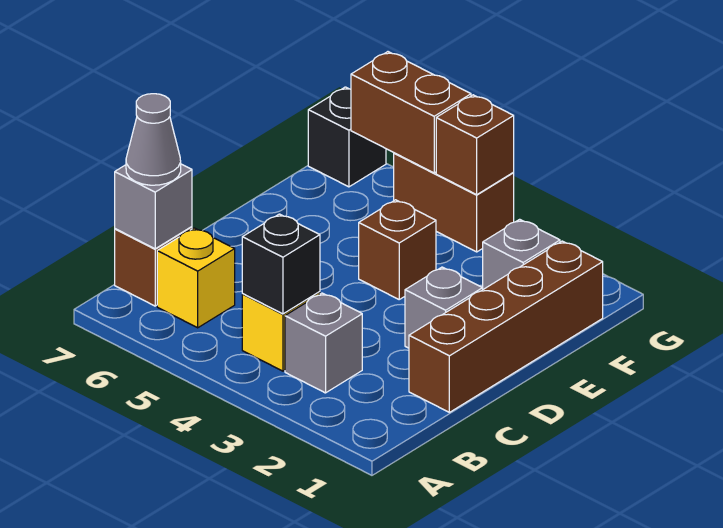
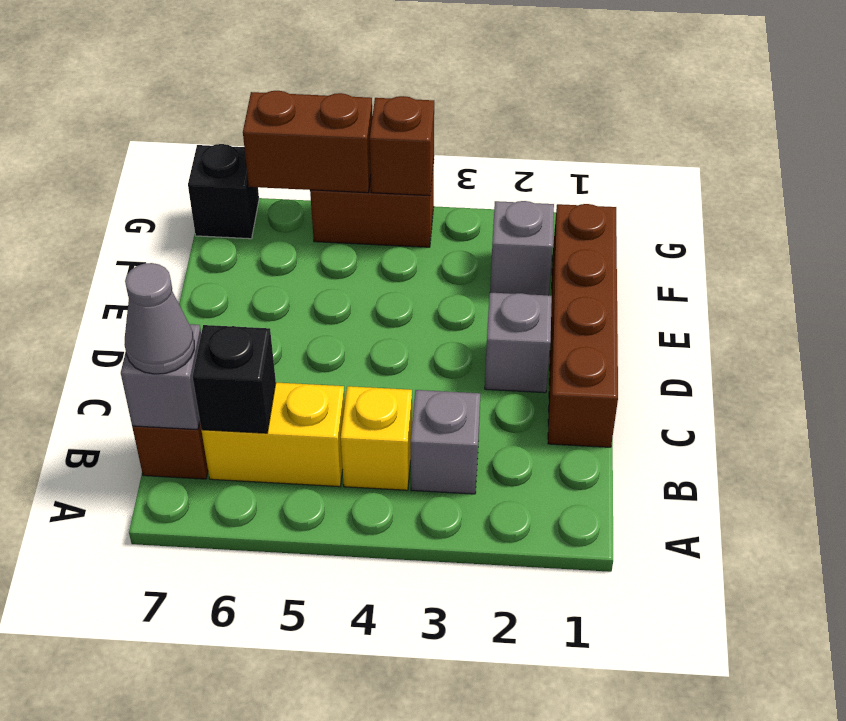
black 1x1 brick [242,214,320,314] -> black 1x1 brick moved to [193,325,276,433]
yellow 1x1 brick [157,228,235,328] -> yellow 1x2 brick [202,383,345,487]
brown 1x1 brick [359,200,436,299] -> none

